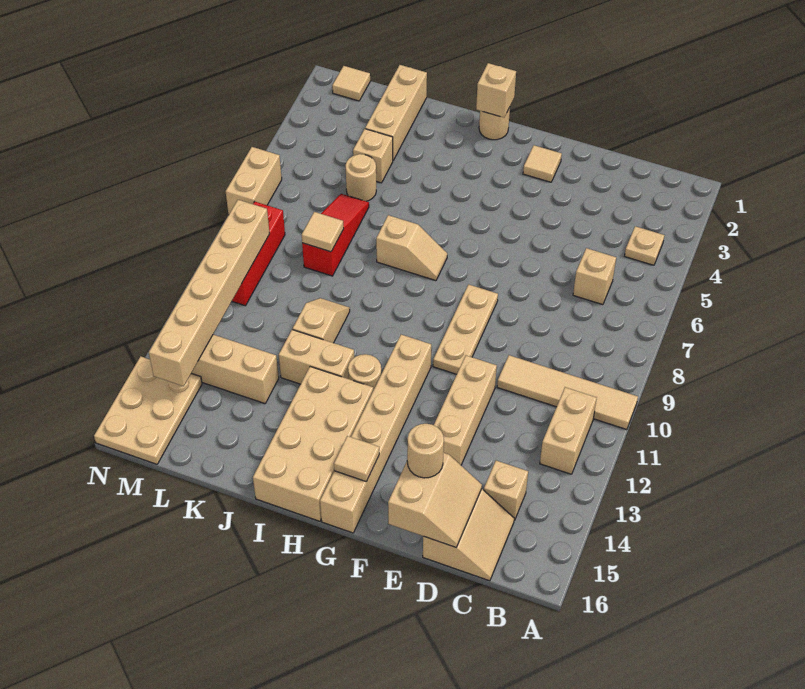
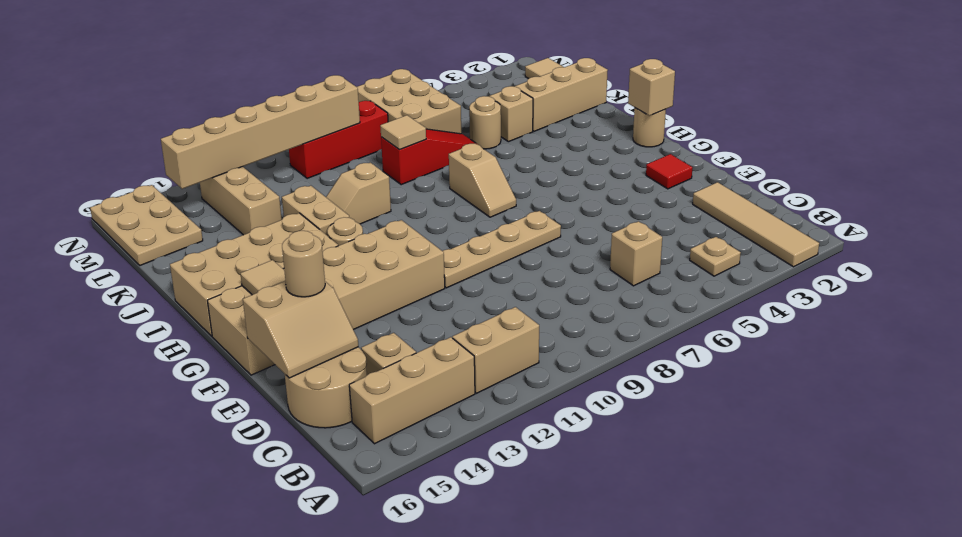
tan 1x4 tile [497,355,638,430] -> tan 1x4 tile moved to [693,182,819,267]
tan 2x2 slope [423,489,514,581] -> tan 2x2 round brick [285,347,367,428]
tan 1x3 brick [434,355,497,465] -> tan 1x3 brick moved to [349,337,475,444]
tan 1x1 tile [523,145,562,182] -> red 1x1 tile [646,154,692,189]
tan 1x3 plate [433,284,498,374] -> tan 1x4 plate [443,211,561,288]
tan 1x6 brick [320,335,431,533] -> tan 2x6 brick [207,220,445,375]
tan 1x2 slope [293,298,350,343] -> tan 1x2 slope turned to [326,163,391,224]
tan 2x3 plate [94,356,202,464] -> tan 2x3 plate turned to [90,185,203,265]
tan 1x2 brick [226,147,282,215] -> tan 2x3 brick [357,69,461,134]

